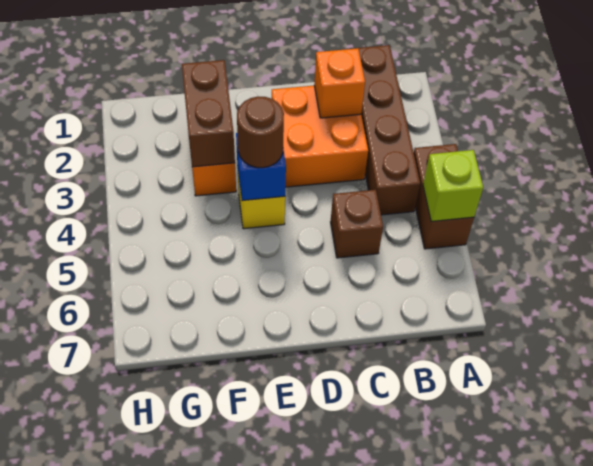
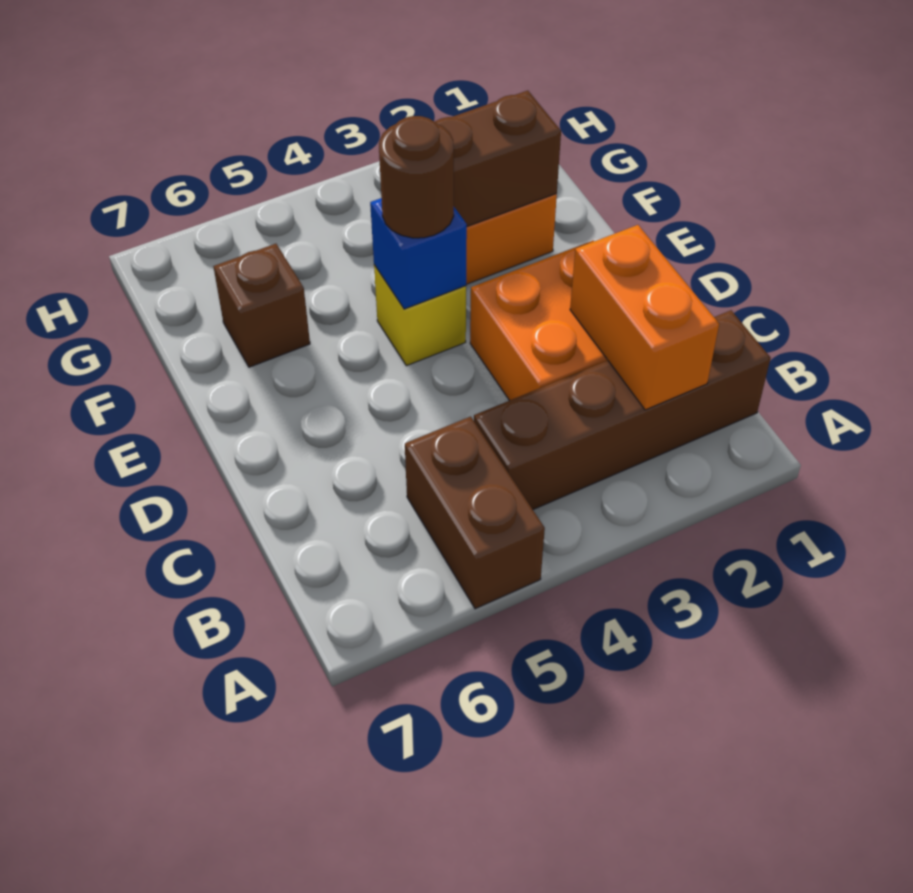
brown 1x2 brick [414,144,474,249] -> brown 1x2 brick turned to [405,417,545,609]
lime 1x1 brick [423,150,483,222] -> none
orange 1x1 brick [314,48,365,118] -> orange 1x2 brick [570,225,719,410]
brown 1x1 brick [331,190,383,258] -> brown 1x1 brick moved to [213,244,310,367]

